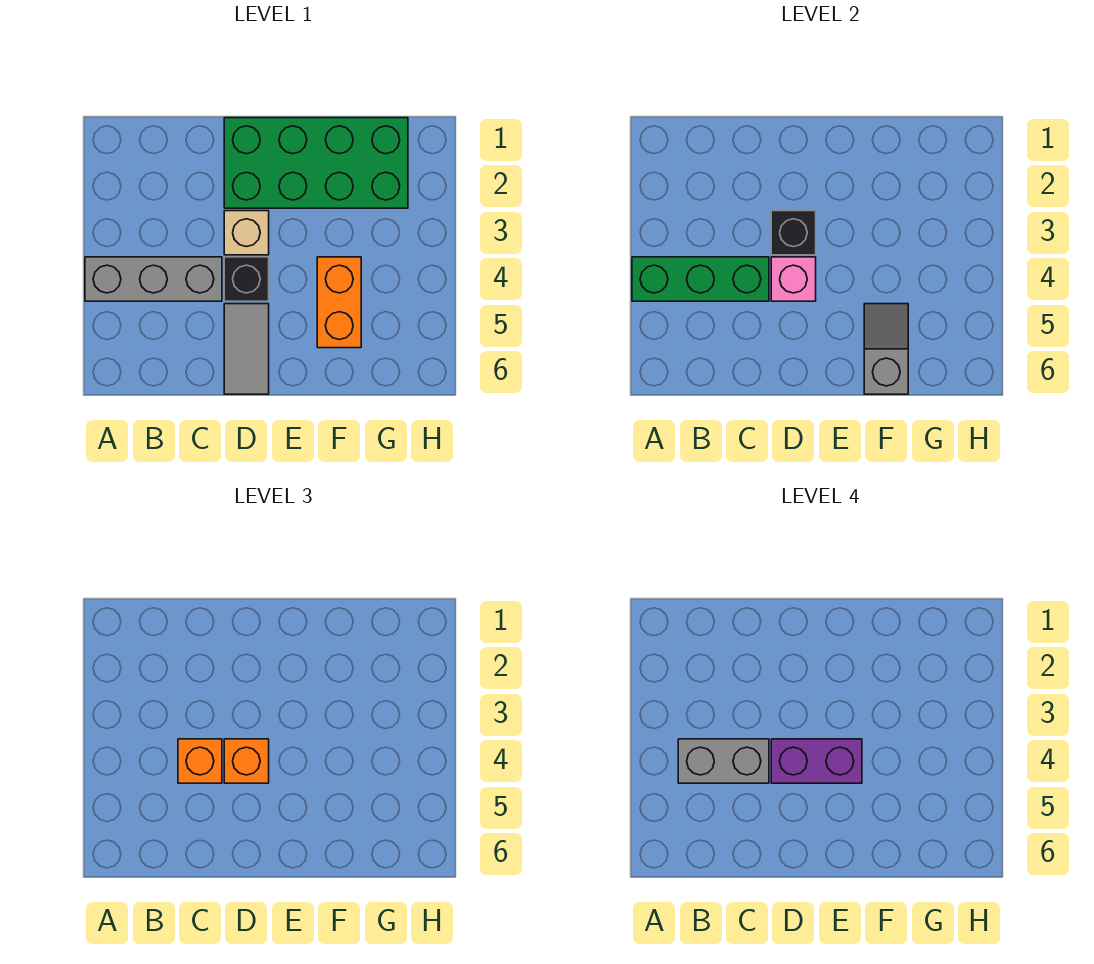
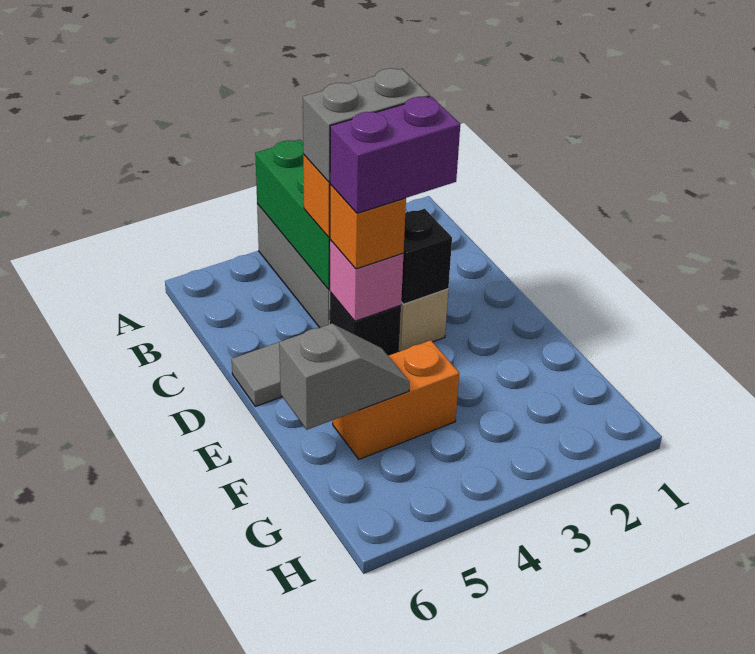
grey 1x2 brick [678,739,769,783] -> grey 1x2 brick turned to [303,68,430,182]
green 2x4 brick [224,118,408,208] -> none
purple 1x2 brick [771,739,862,783] -> purple 1x2 brick turned to [330,96,460,213]

